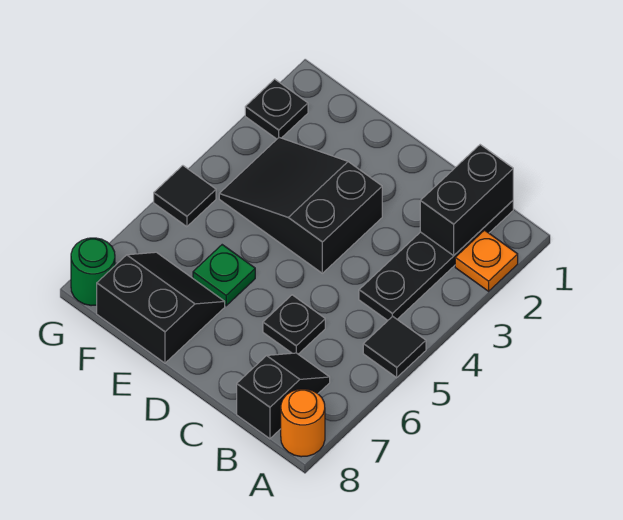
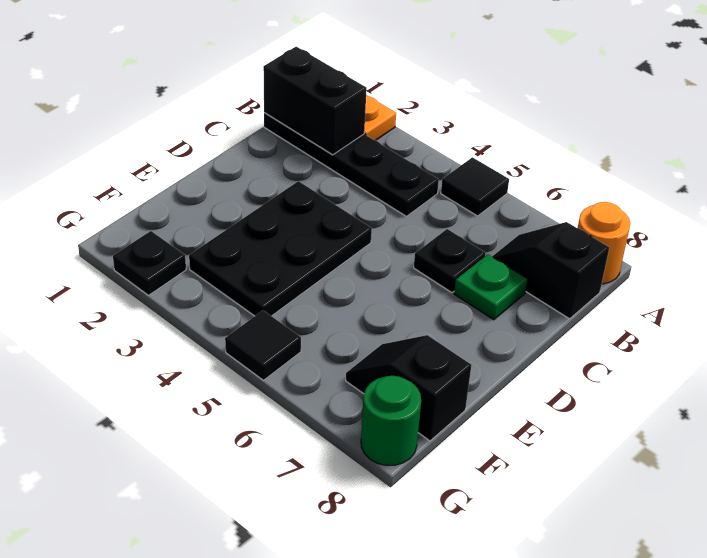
black 2x3 slope [219,138,382,273] -> black 2x3 plate [189,181,372,316]
green 1x1 plate [193,245,255,306] -> green 1x1 plate moved to [454,254,528,320]
black 2x2 slope [97,252,225,363] -> black 1x2 slope [346,335,471,441]

